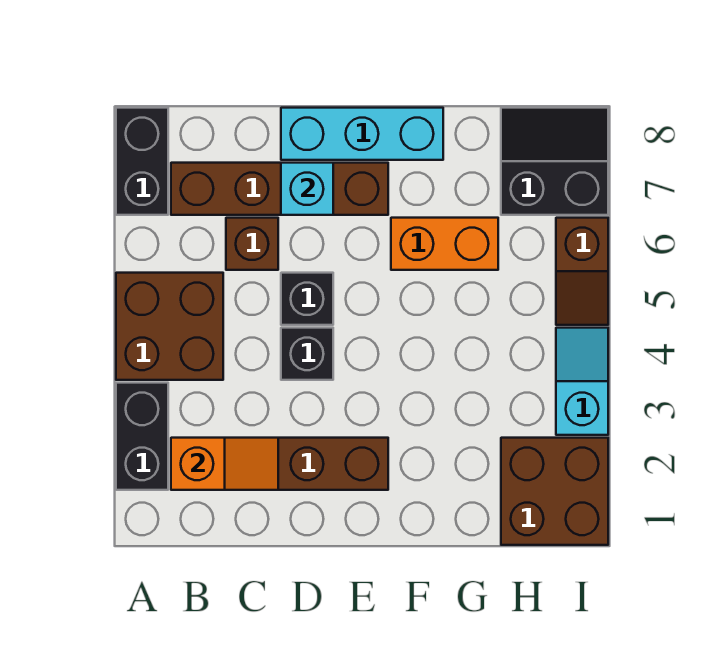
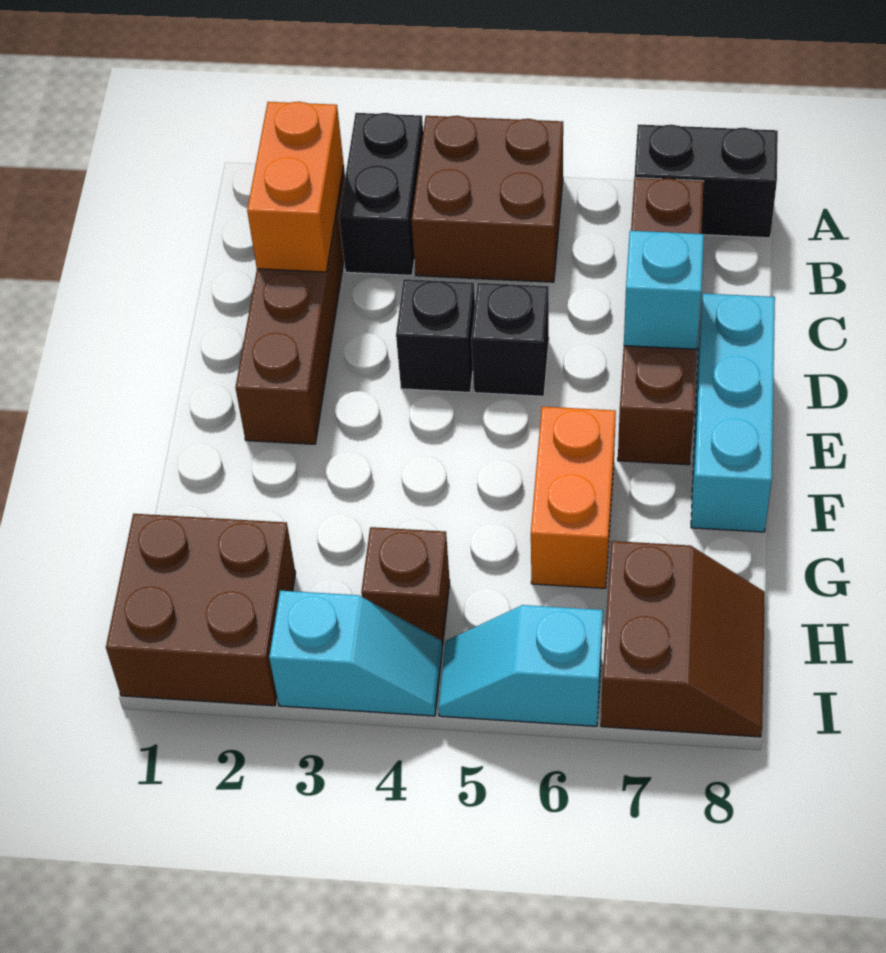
black 1x2 brick [116,383,168,490] -> black 1x2 brick turned to [339,113,423,275]
orange 1x2 slope [171,438,278,490] -> orange 1x2 brick [247,102,344,272]
brown 1x1 brick [226,218,278,270] -> brown 1x1 brick moved to [361,527,450,646]
black 2x2 slope [501,108,608,215] -> brown 2x2 slope [601,541,765,737]
brown 1x2 slope [556,218,608,325] -> cyan 1x2 slope [438,605,603,726]

